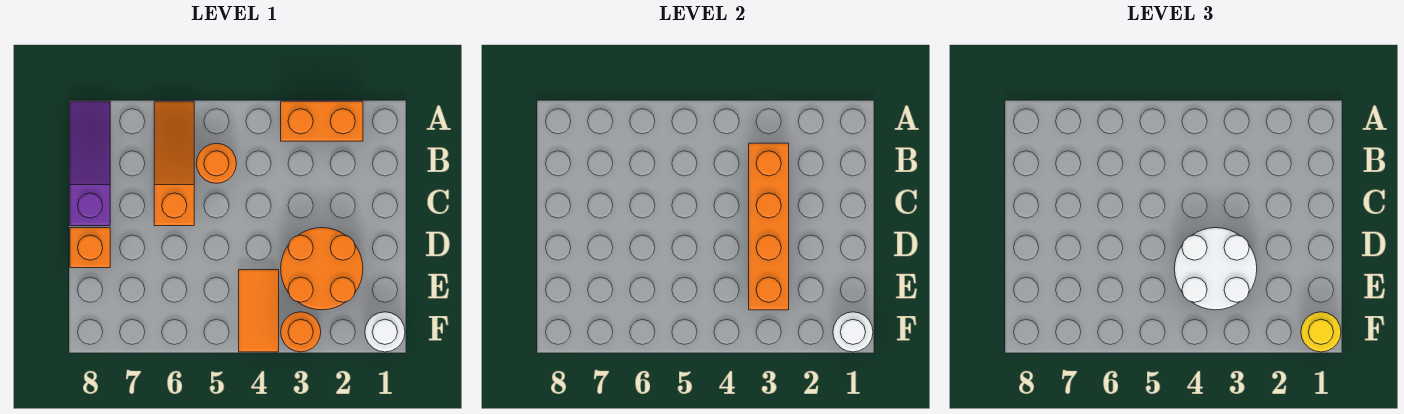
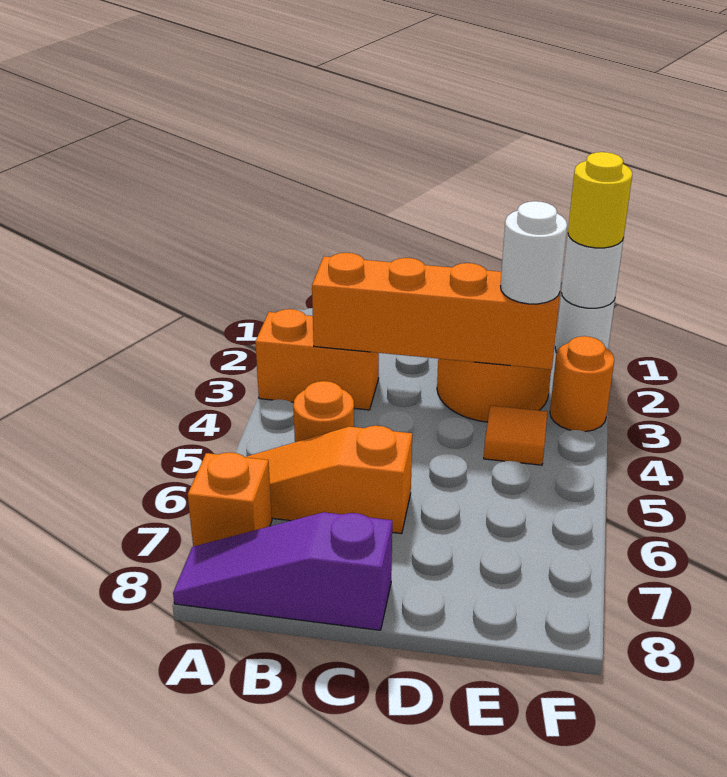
orange 1x2 brick [281,101,363,141] -> orange 1x2 brick turned to [255,309,379,410]
white 2x2 round brick [1175,228,1257,310] -> white 1x1 round brick [501,201,567,304]
orange 1x1 brick [70,228,110,268] -> orange 1x1 brick moved to [188,452,272,546]
orange 1x2 tile [239,270,279,352] -> orange 1x1 tile [484,406,547,465]

